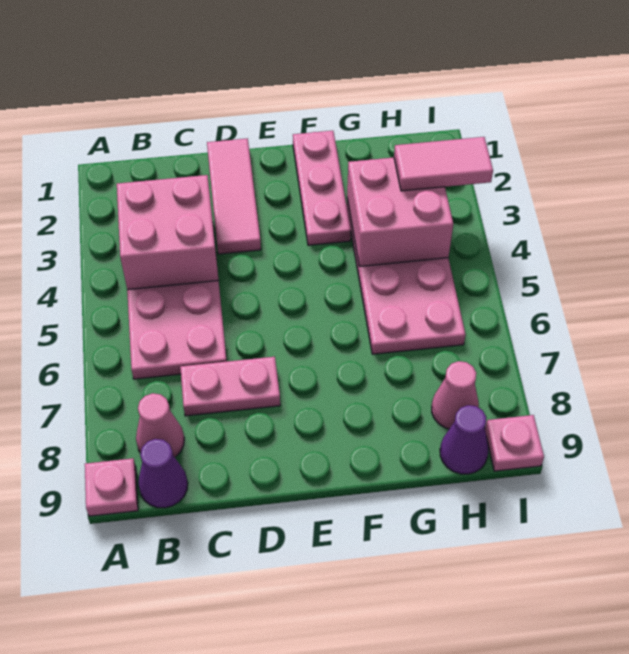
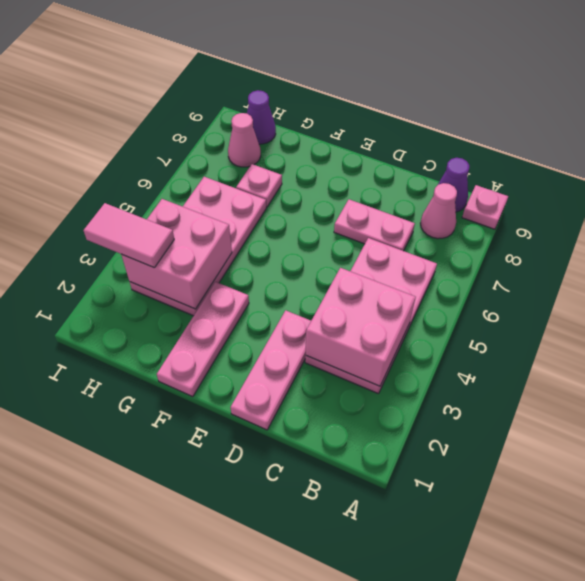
pink 1x3 tile [207,138,261,254] -> pink 1x3 plate [230,310,311,430]
pink 1x1 plate [485,415,544,471] -> pink 1x1 plate moved to [236,164,282,207]

